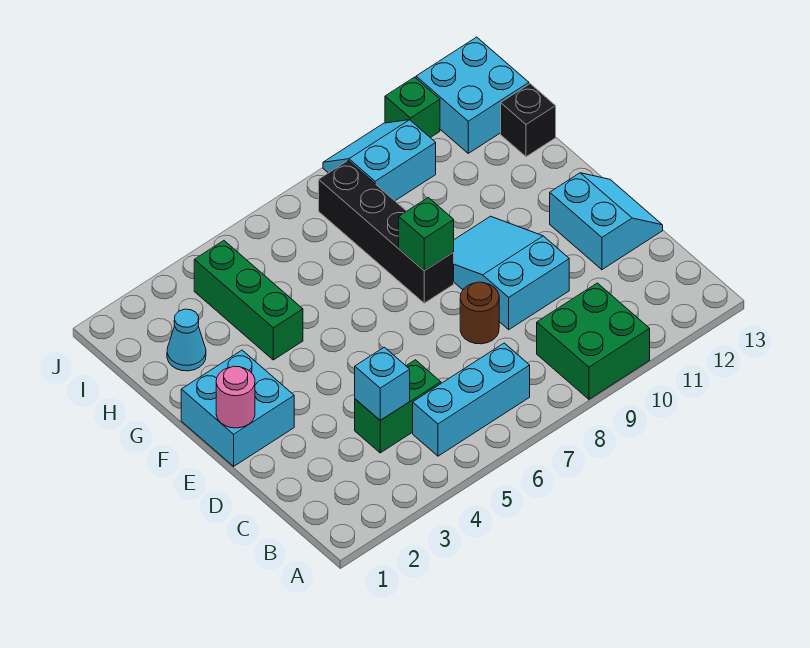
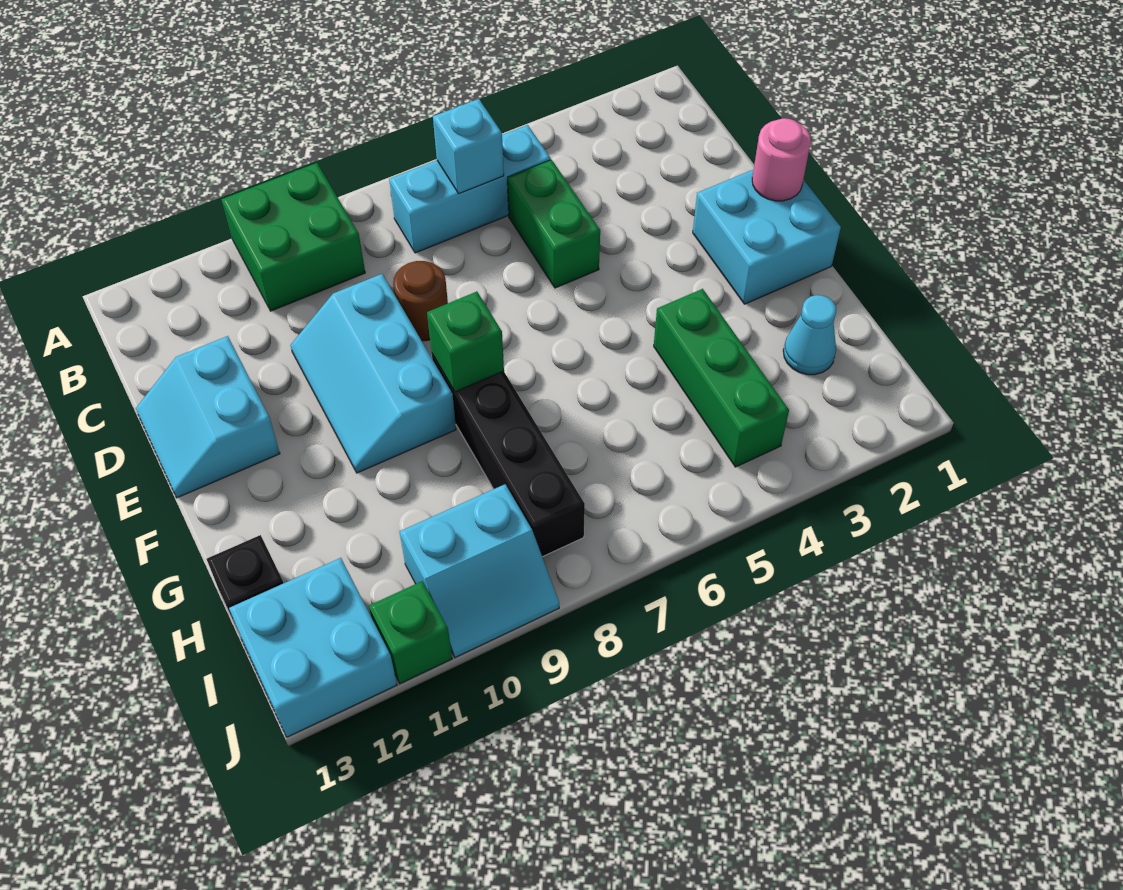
green 1x2 brick [355,360,441,453] -> green 1x2 brick turned to [507,160,600,288]
cyan 1x1 brick [355,347,410,420] -> cyan 1x1 brick moved to [433,99,504,194]
cyan 2x3 slope [454,216,569,330] -> cyan 2x3 slope turned to [291,274,456,473]

